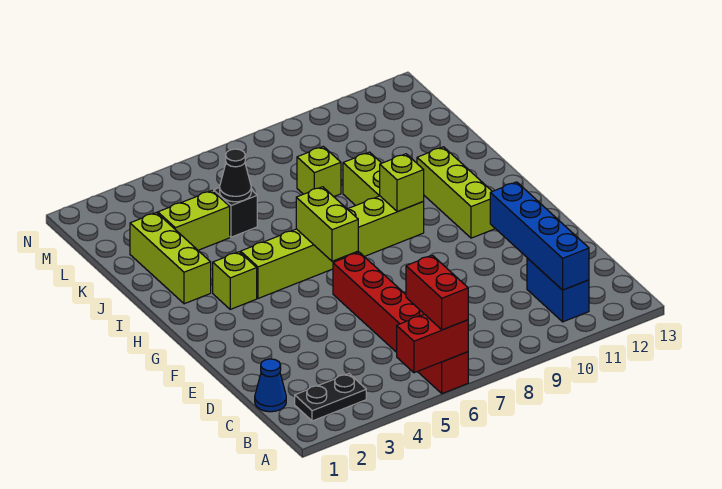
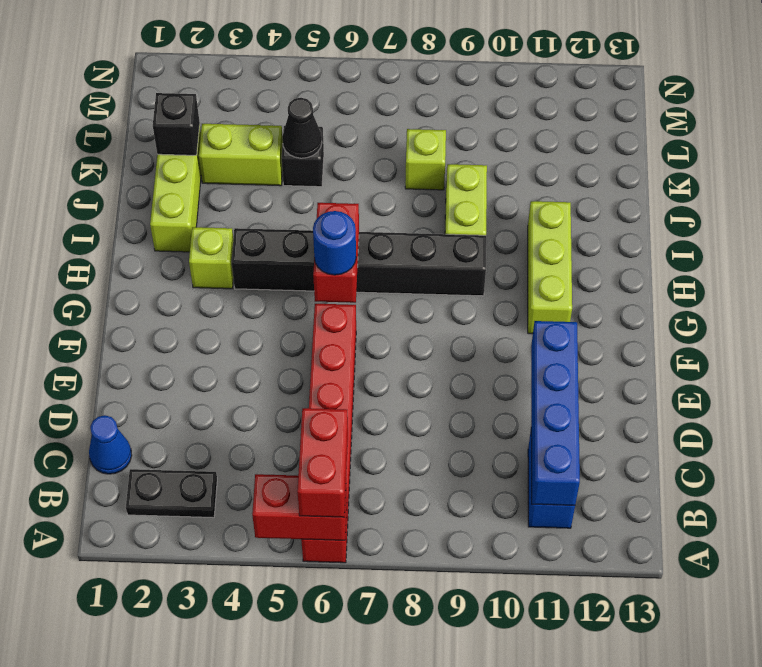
lime 1x2 brick [296,187,358,261] -> red 1x2 brick [313,203,359,303]
none -> blue 1x1 round brick [313,211,356,275]
lime 1x6 brick [241,196,424,298] -> black 1x6 brick [232,228,486,296]
lime 1x1 brick [380,154,424,212] -> none
none -> black 1x1 brick [153,93,200,155]

